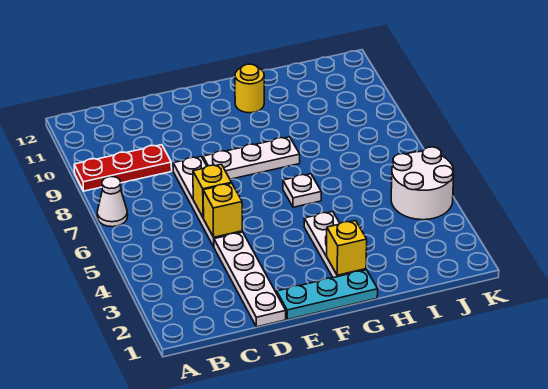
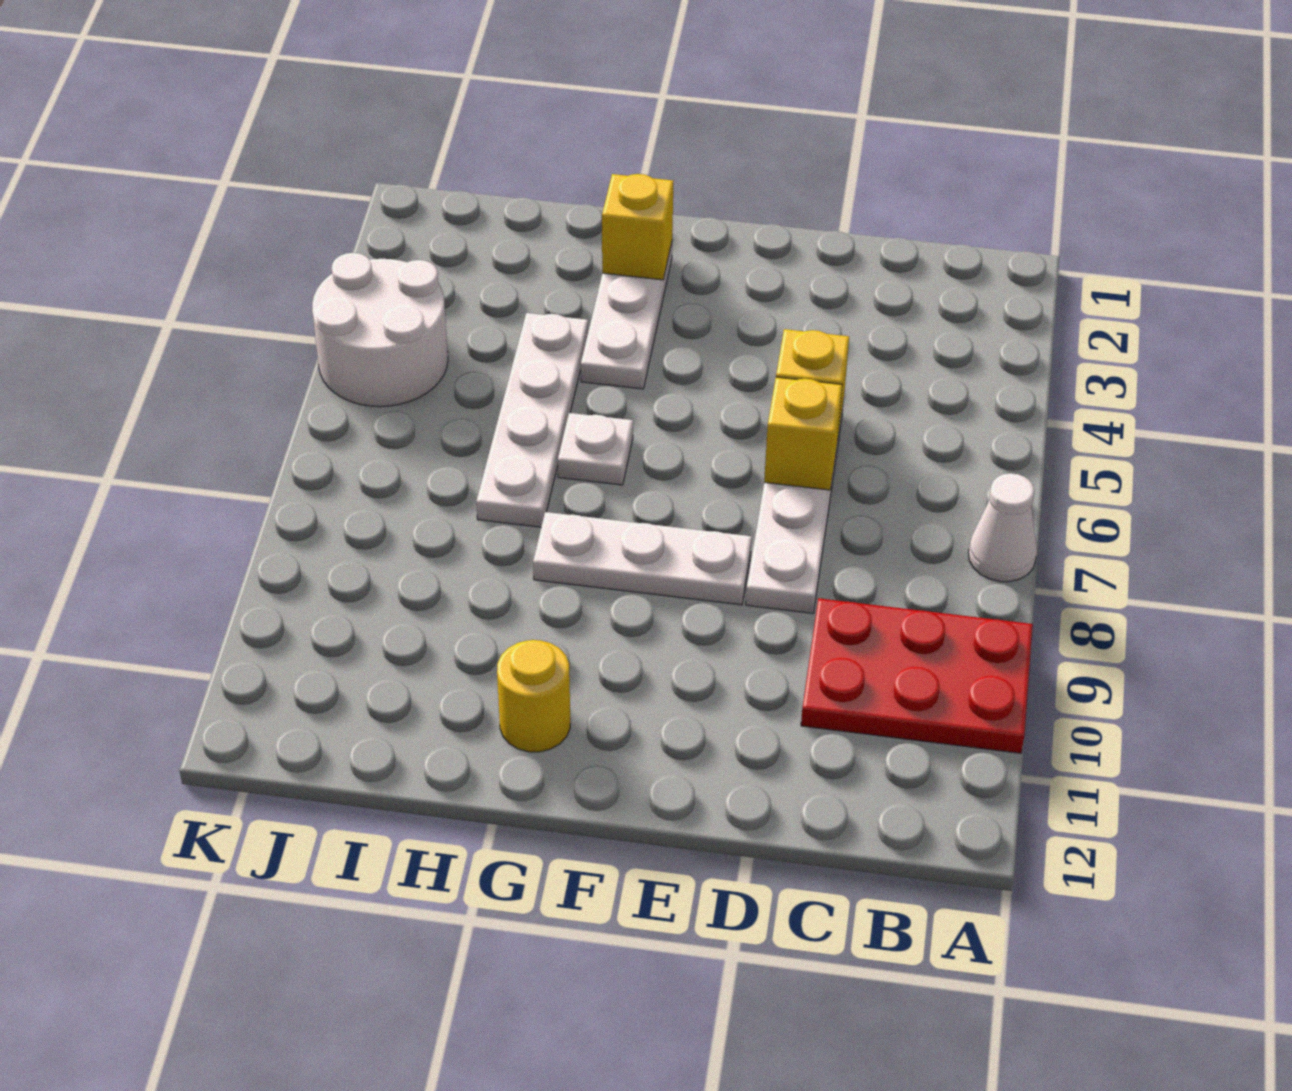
red 1x3 plate [74,145,172,191] -> red 2x3 plate [801,598,1033,753]
white 1x4 plate [214,232,286,327] -> white 1x4 plate moved to [476,313,588,527]
cyan 1x3 plate [277,270,378,320] -> none

